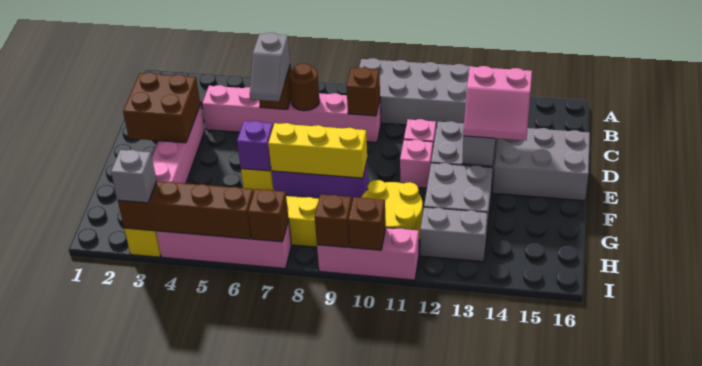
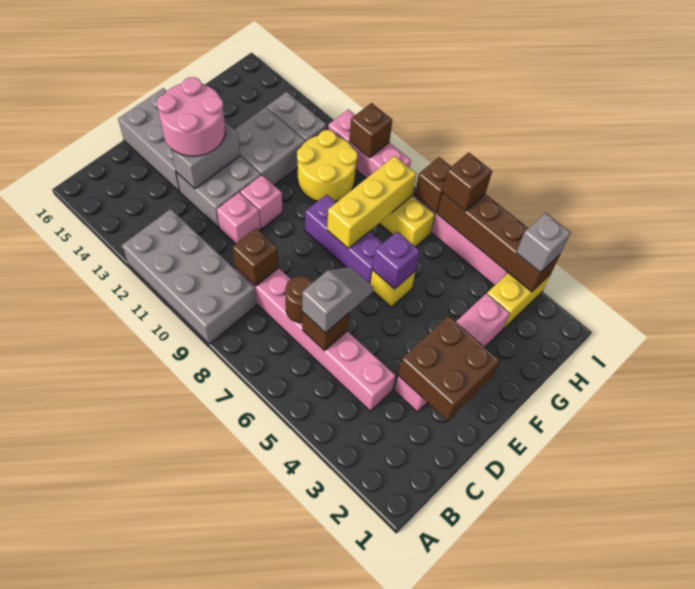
pink 2x2 slope [463,66,532,140] -> pink 2x2 round brick [157,77,225,156]
yellow 1x3 brick [268,123,367,178] -> yellow 1x3 brick turned to [327,156,416,248]
brown 1x1 brick [315,194,352,247] -> brown 1x1 brick moved to [442,152,492,211]

